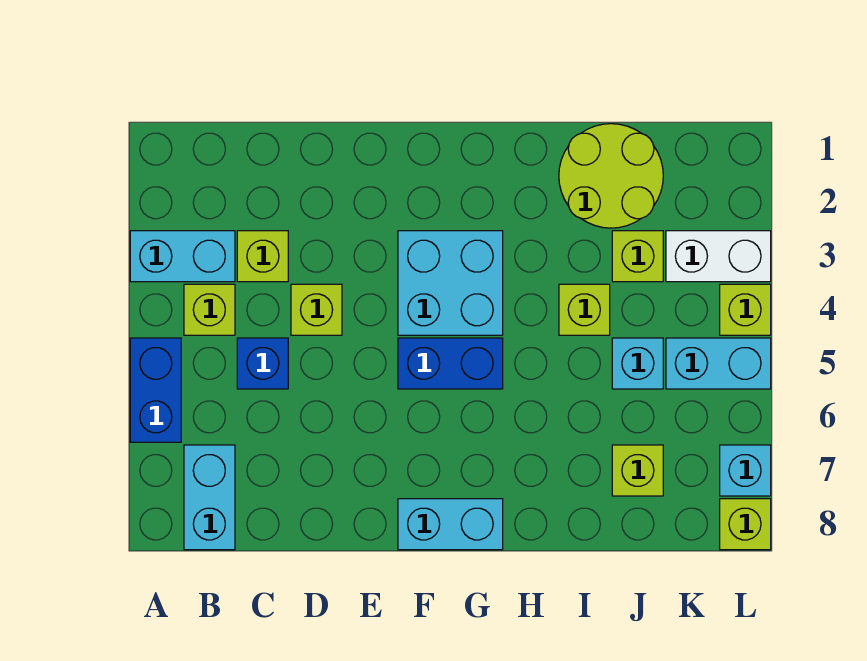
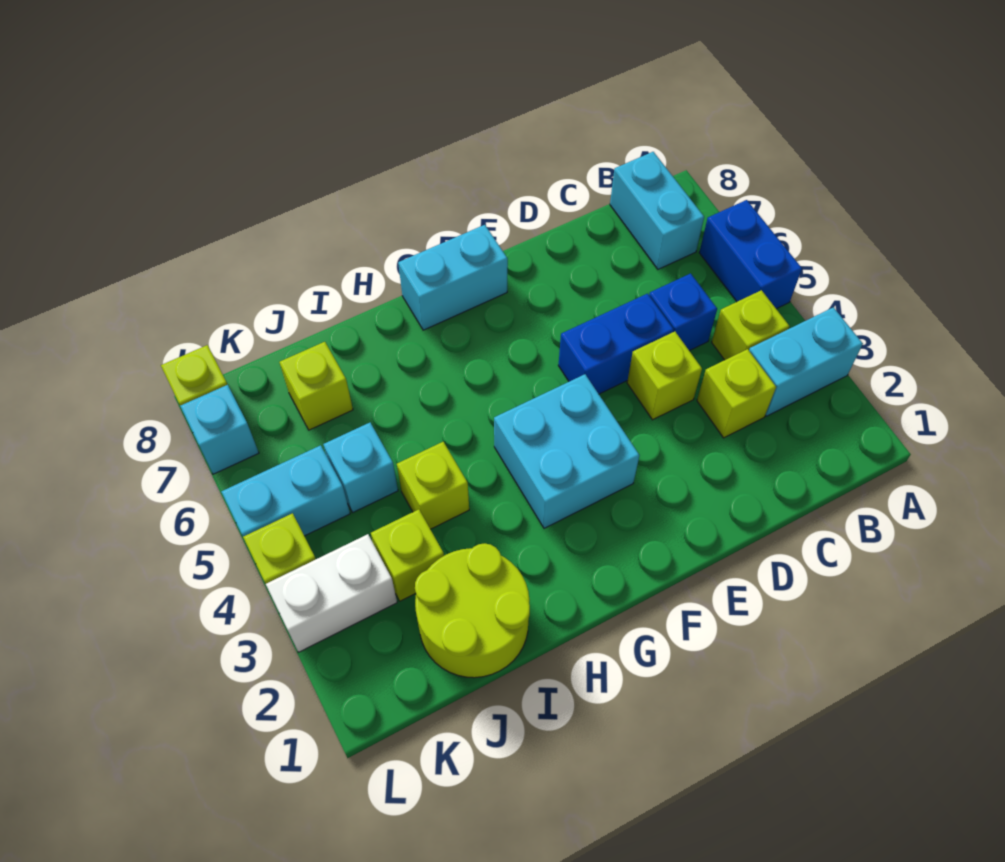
blue 1x2 brick [398,338,503,389] -> blue 1x2 brick moved to [558,294,674,394]

